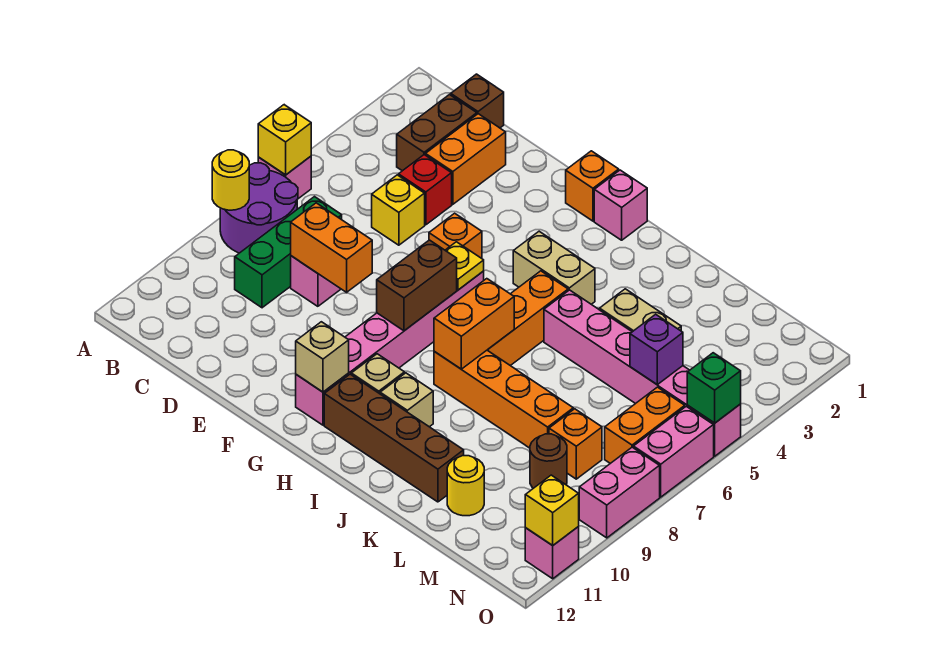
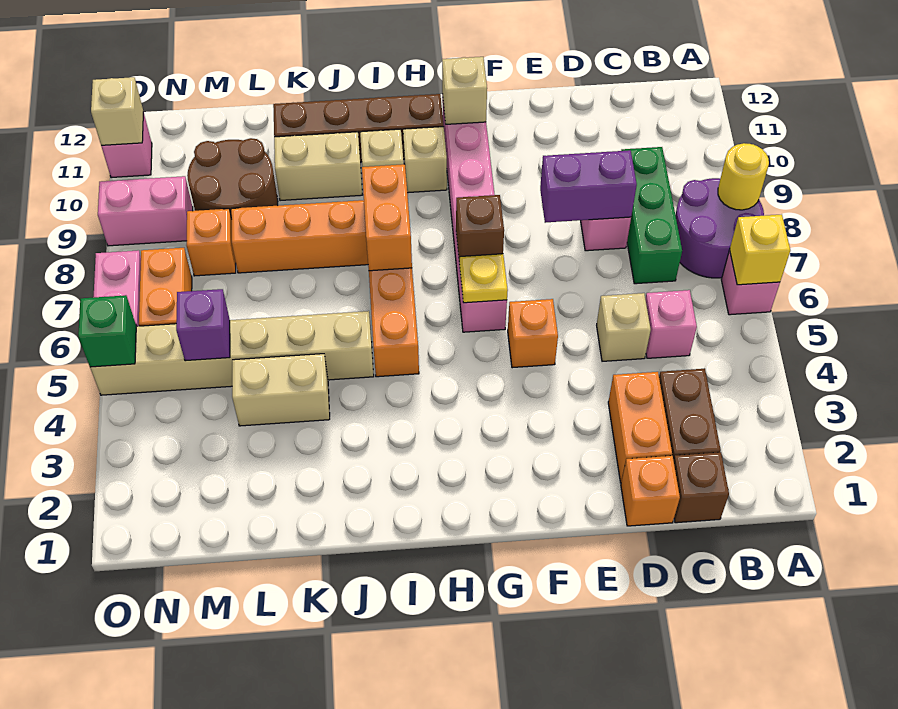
red 1x1 brick [399,155,452,225] -> none
yellow 1x1 brick [372,175,425,245] -> tan 1x1 brick [597,293,651,361]
orange 1x2 brick [291,203,372,292] -> purple 1x2 brick [540,150,637,223]
orange 1x1 brick [566,151,619,221] -> orange 1x1 brick moved to [621,456,680,526]
brown 1x2 brick [377,240,457,331] -> brown 1x1 brick [456,195,504,264]
pink 1x1 brick [594,170,647,240] -> pink 1x1 brick moved to [645,290,697,358]
tan 1x2 brick [513,231,595,304] -> tan 1x2 brick moved to [274,132,362,201]
pink 1x6 brick [544,290,741,456] -> tan 1x6 brick [90,311,374,395]
yellow 1x1 round brick [447,456,484,516] -> none
brown 1x1 round brick [530,434,567,488] -> brown 2x2 round brick [187,138,278,219]
pink 1x2 brick [579,447,660,538] -> pink 1x2 brick turned to [98,176,193,246]
yellow 1x1 brick [525,475,579,545] -> tan 1x1 brick [91,77,143,146]

